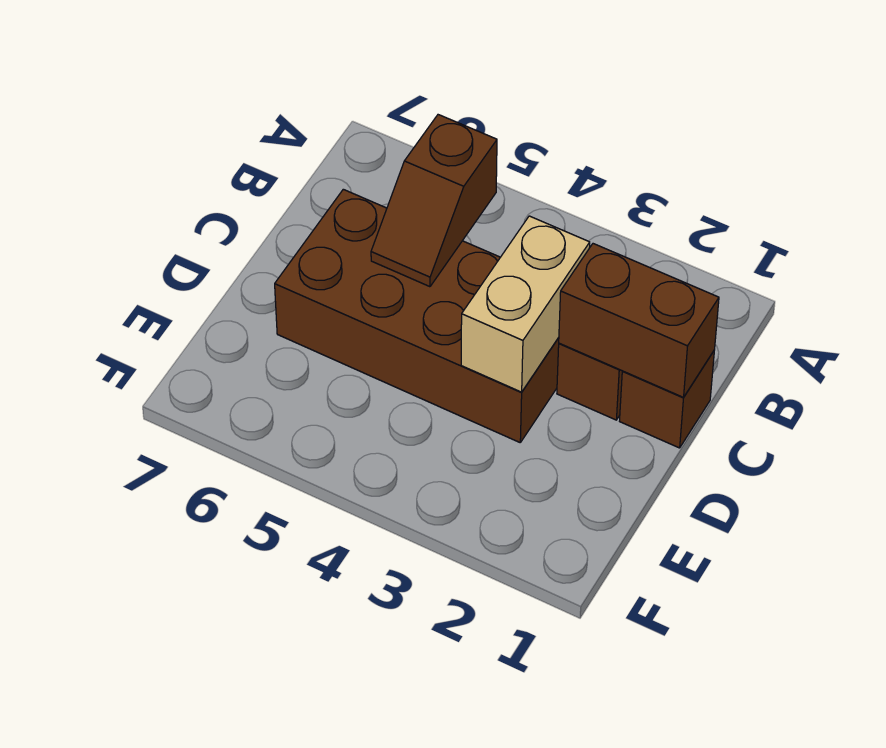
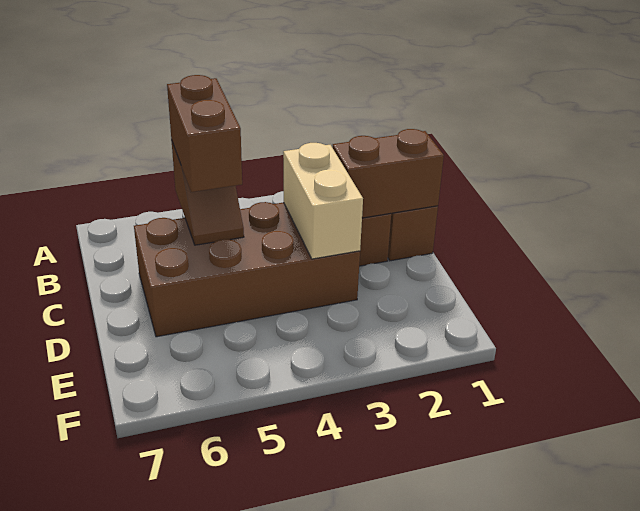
none -> brown 1x2 brick [167,75,242,192]

